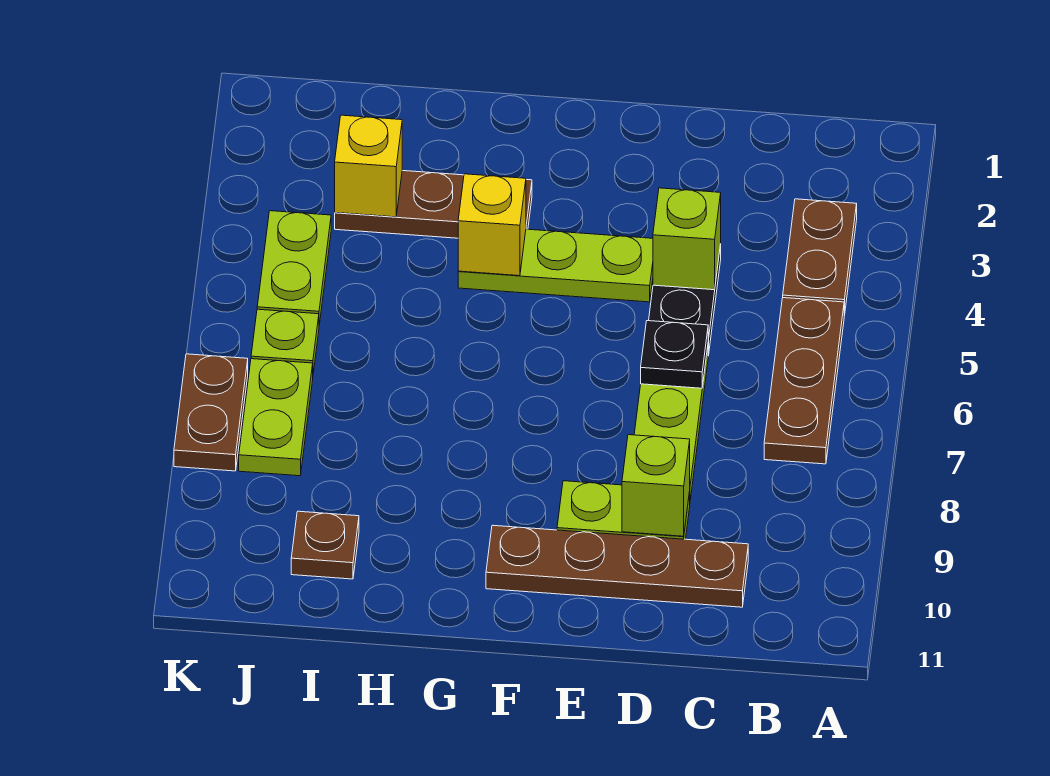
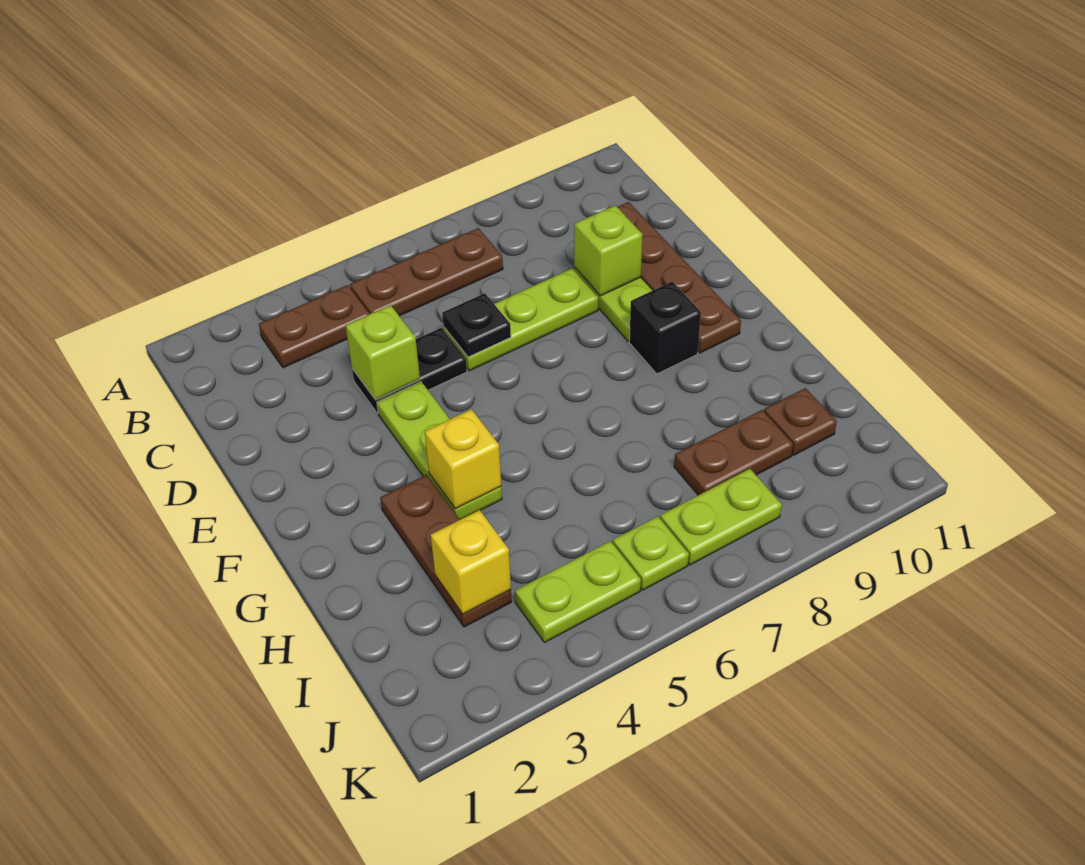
none -> black 1x1 brick [629,282,701,374]
brown 1x2 plate [174,354,248,471] -> brown 1x2 plate moved to [674,410,793,495]

